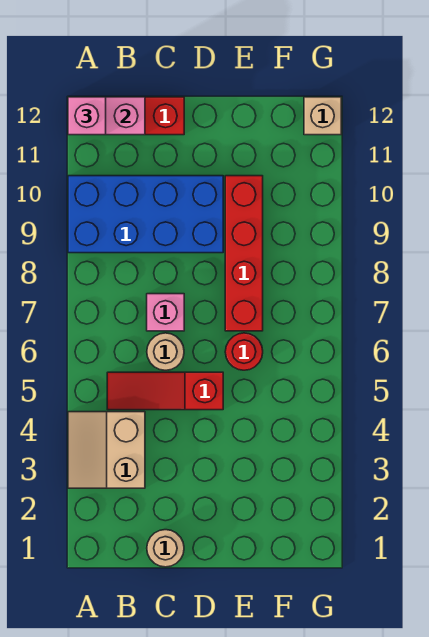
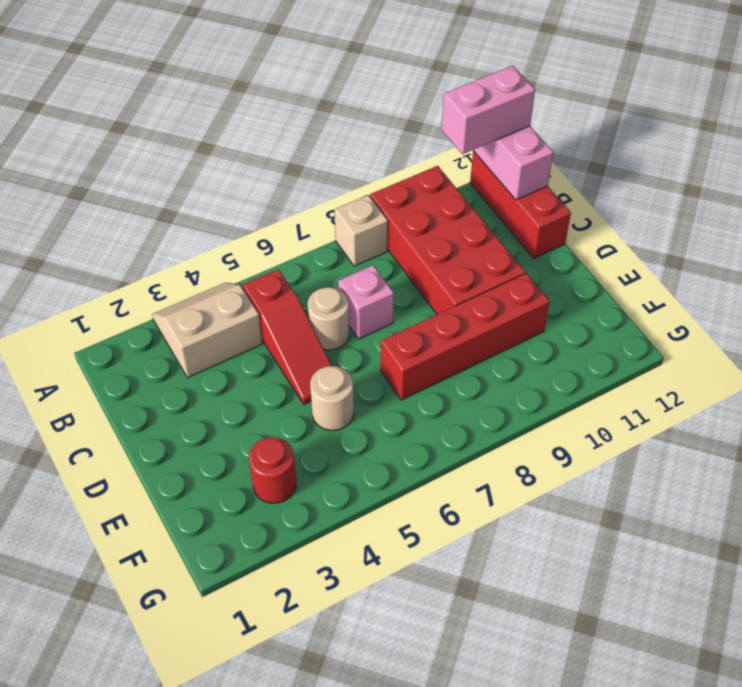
blue 2x4 brick [68,176,223,253] -> red 2x4 brick [370,166,525,314]
pink 1x1 brick [68,97,106,135] -> pink 1x2 brick [442,66,535,154]
red 1x3 slope [107,372,223,410] -> red 1x3 slope turned to [242,269,332,404]
tan 1x1 round brick [147,530,184,567] -> tan 1x1 round brick moved to [310,366,354,430]
red 1x1 round brick [225,333,263,370] -> red 1x1 round brick moved to [249,437,296,503]
tan 1x1 brick [304,97,341,135] -> tan 1x1 brick moved to [335,195,388,266]

